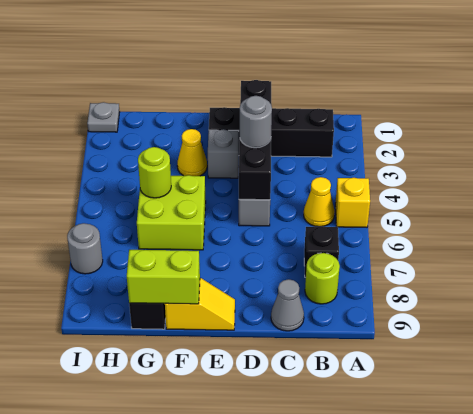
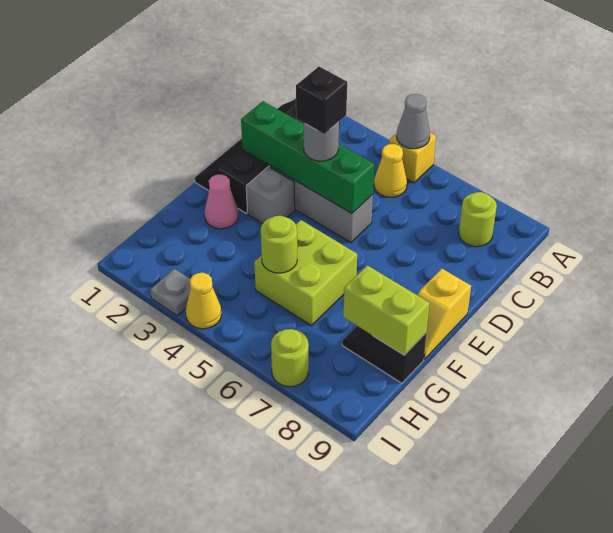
black 1x1 brick [304,227,339,277] -> black 1x1 brick moved to [296,67,347,134]
grey 1x1 cone [271,279,304,331] -> grey 1x1 cone moved to [396,94,430,149]
black 1x4 brick [238,80,271,200] -> green 1x4 brick [241,101,375,214]
yellow 1x2 slope [165,278,235,330] -> yellow 1x2 slope turned to [418,269,471,359]
none -> pink 1x1 cone [205,175,238,229]
yellow 1x1 cone [177,129,207,176] -> yellow 1x1 cone moved to [186,273,222,329]
lime 1x2 brick [127,250,200,304] -> lime 1x2 brick turned to [343,265,430,355]
grey 1x1 plate [87,102,120,132] -> grey 1x1 plate moved to [150,269,190,316]
grey 1x1 round brick [67,223,103,274] -> lime 1x1 round brick [271,329,309,387]

